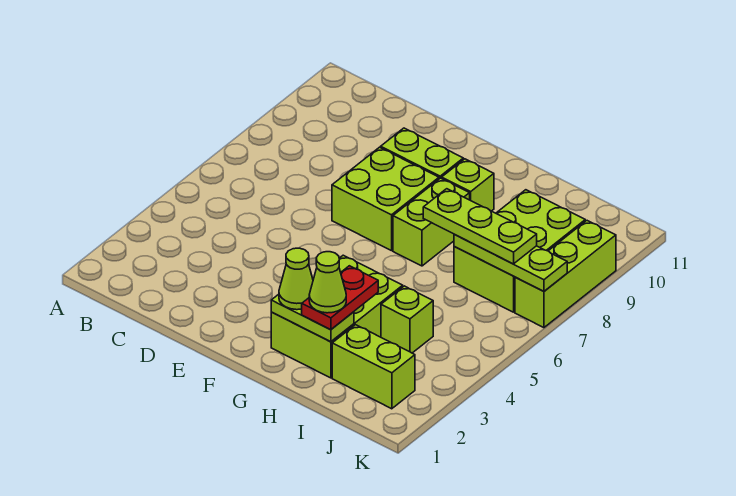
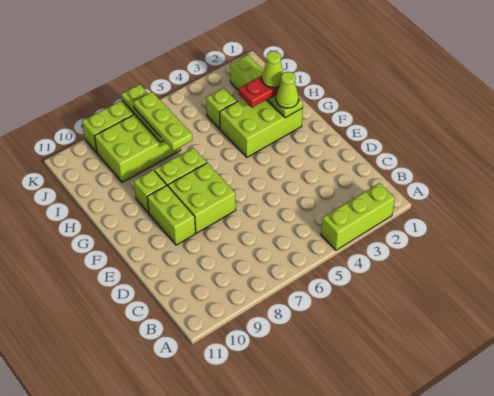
none -> lime 1x3 brick [321,183,395,250]

